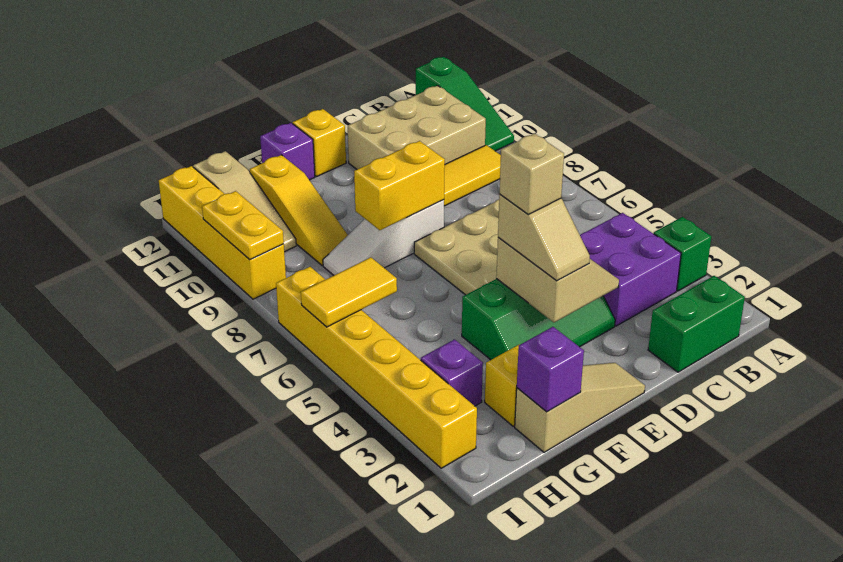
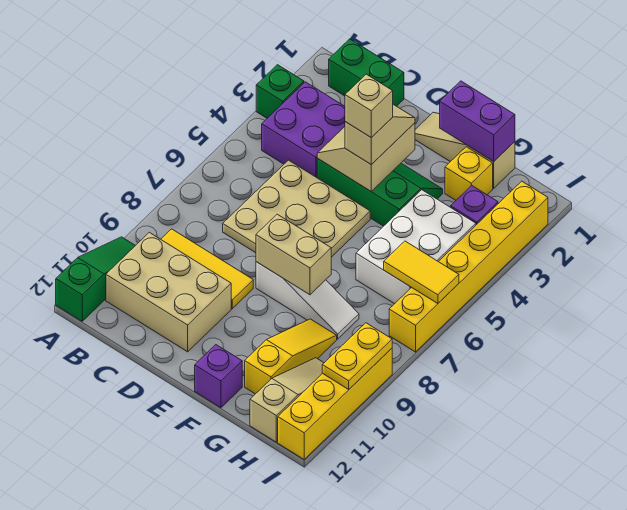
yellow 1x2 brick [354,141,445,230] -> tan 1x2 brick [256,214,331,295]
yellow 1x1 brick [293,109,346,177] -> none
purple 1x1 brick [517,327,584,412] -> purple 1x2 brick [440,81,515,162]
none -> white 2x3 brick [356,190,476,304]

